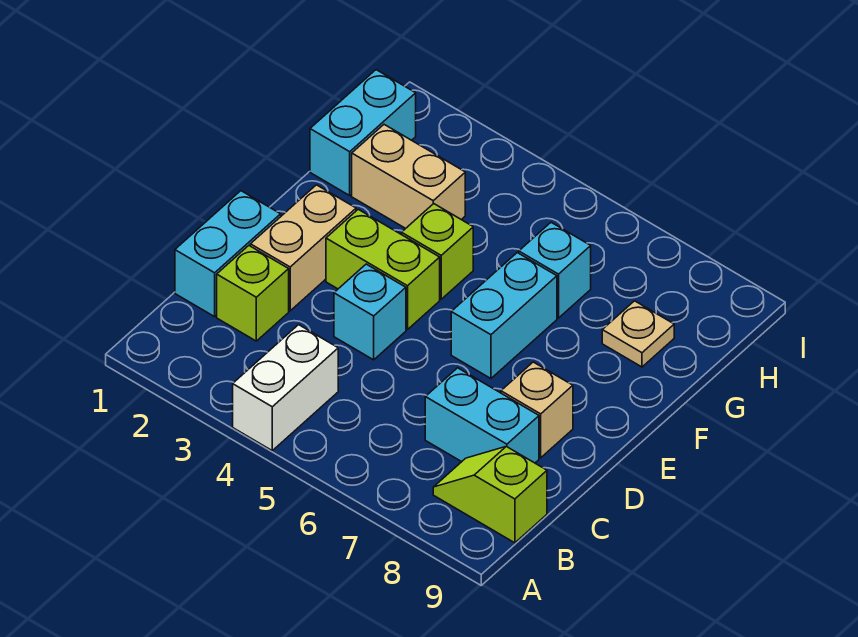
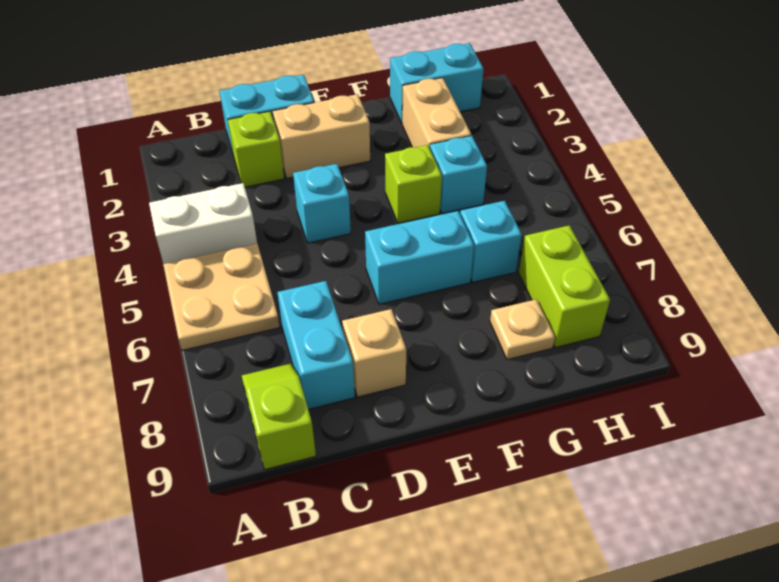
none -> tan 2x2 plate [163,244,280,350]
lime 1x2 brick [326,209,440,330] -> lime 1x2 brick moved to [519,225,610,348]
none -> cyan 1x1 brick [430,136,487,214]

